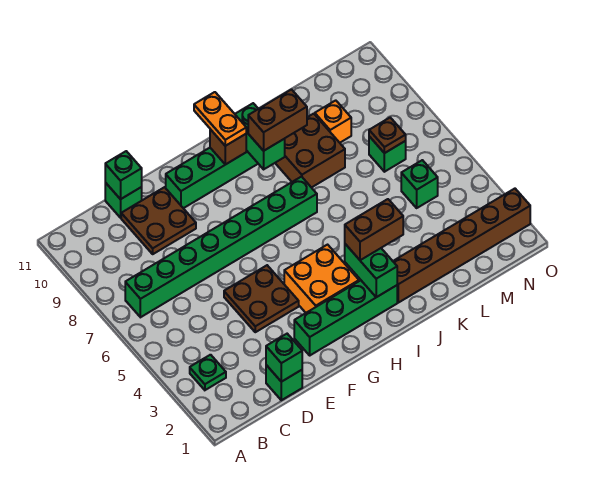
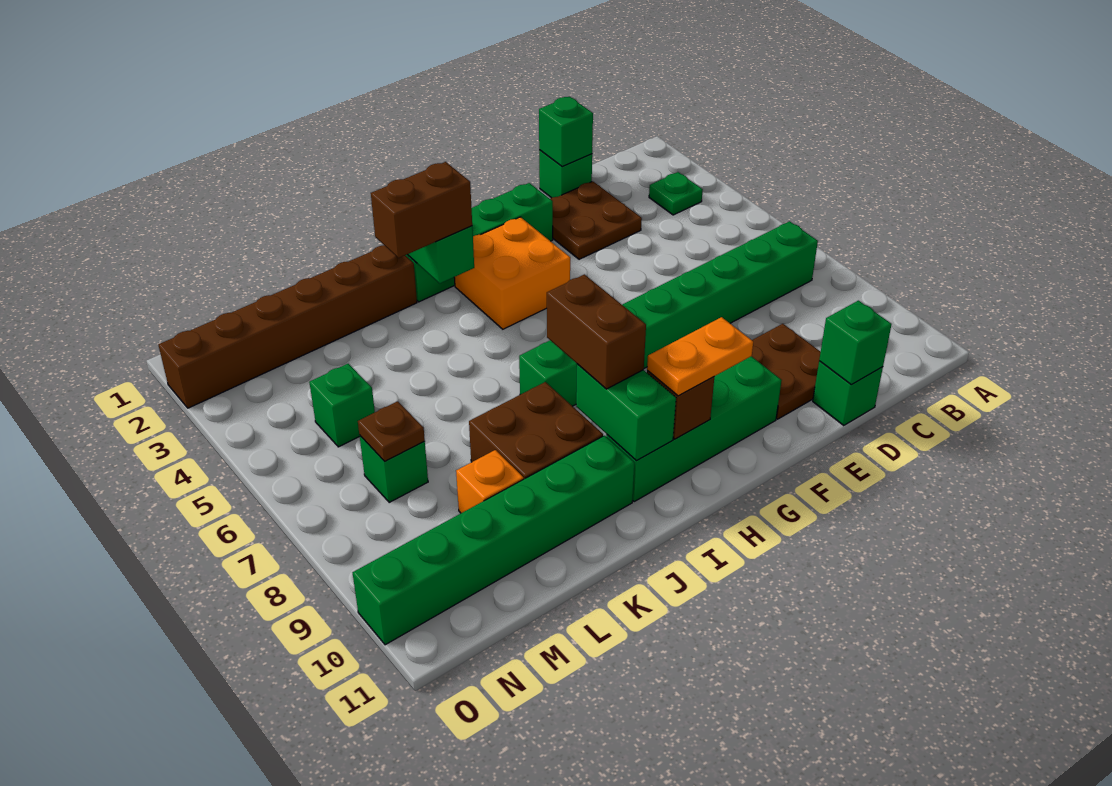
brown 2x2 plate [224,265,299,332] -> brown 2x2 plate moved to [550,181,642,259]
orange 1x2 plate [194,92,246,146] -> orange 1x2 plate turned to [647,317,753,396]
brown 1x2 brick [248,90,307,151] -> brown 1x2 brick turned to [547,274,646,389]
none -> green 1x6 brick [353,436,634,645]

